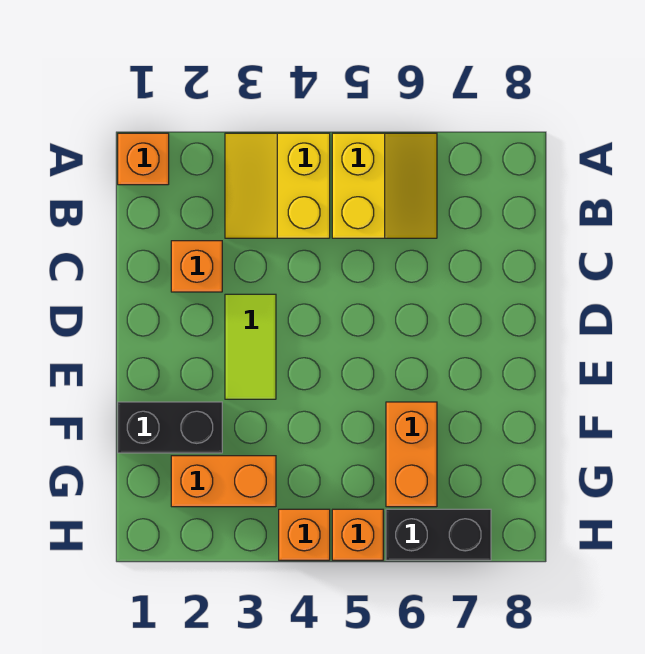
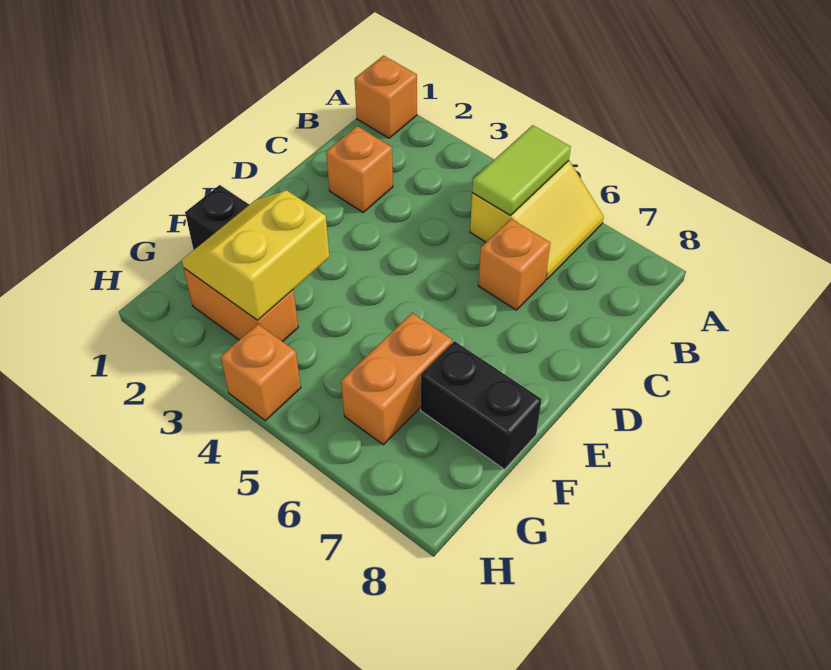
yellow 2x2 slope [225,133,330,238] -> yellow 2x2 slope moved to [182,190,329,320]
lime 1x2 tile [225,294,276,399] -> lime 1x2 tile moved to [472,125,571,216]
orange 1x1 brick [332,509,383,560] -> orange 1x1 brick moved to [478,219,550,310]
black 1x2 brick [386,509,491,560] -> black 1x2 brick moved to [421,341,542,469]

